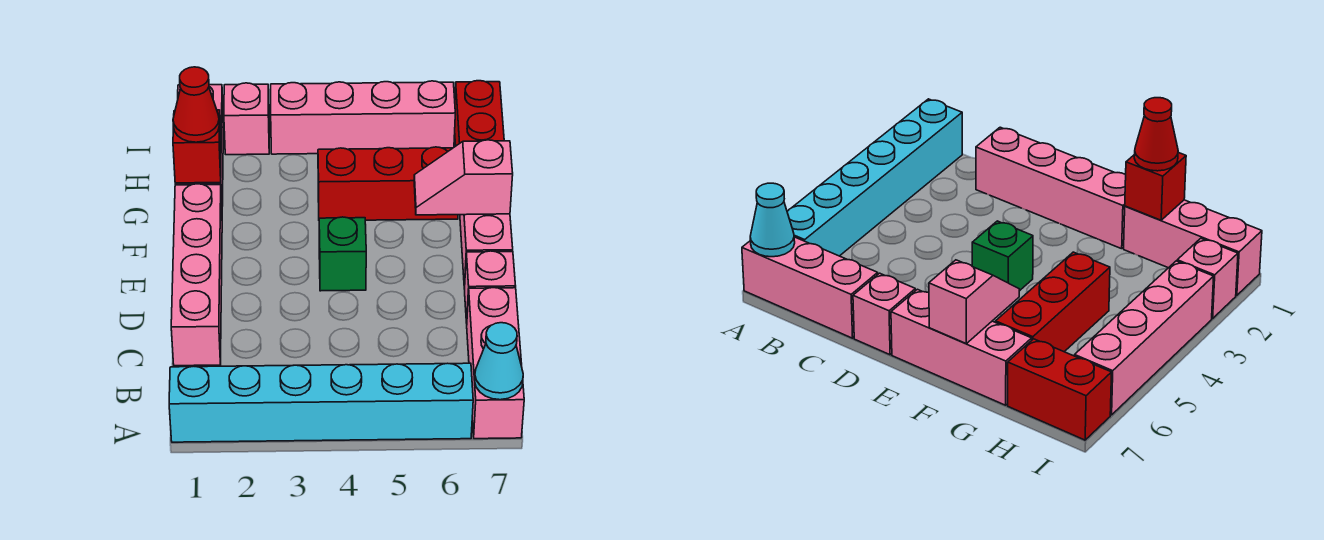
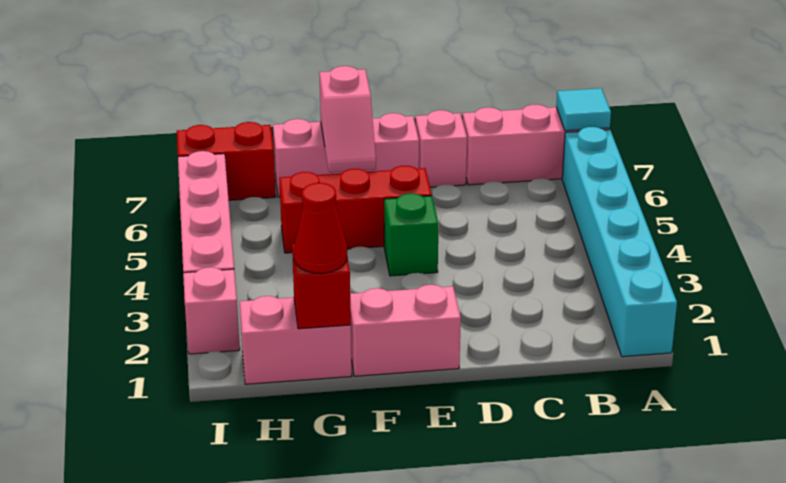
cyan 1x1 cone [475,323,523,400] -> cyan 1x1 tile [556,88,611,131]
pink 1x4 brick [171,184,222,366] -> pink 1x2 brick [350,285,461,376]
pink 1x3 brick [1124,200,1262,295] -> pink 1x2 brick [240,296,352,384]
red 1x3 brick [318,147,458,220] -> red 1x3 brick turned to [279,166,432,253]

